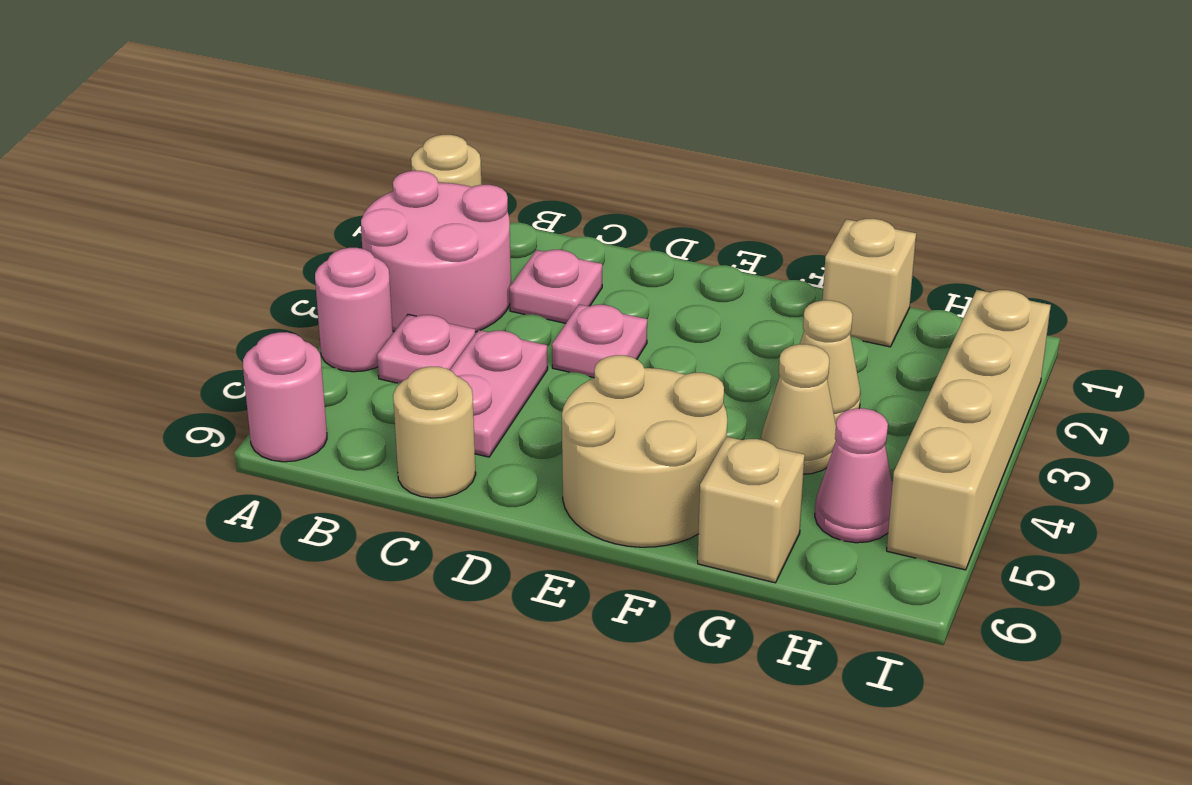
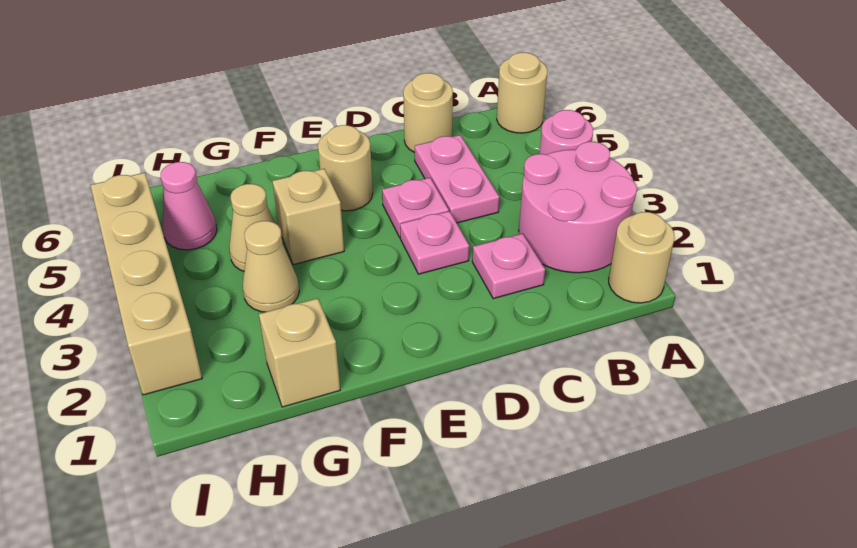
pink 1x1 round brick [243,332,327,462] -> tan 1x1 round brick [497,53,547,133]
pink 1x1 plate [377,314,475,383] -> pink 1x1 plate moved to [382,178,449,237]
tan 2x2 round brick [562,355,727,547] -> tan 1x1 round brick [318,125,373,211]
tan 1x1 brick [698,437,805,583] -> tan 1x1 brick moved to [273,169,344,265]

